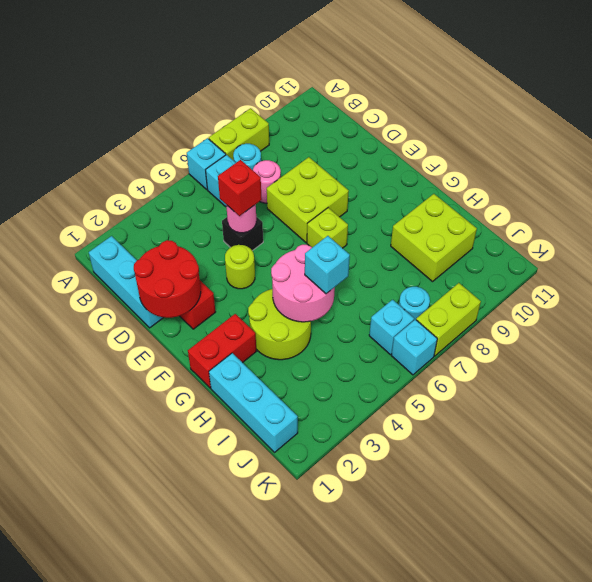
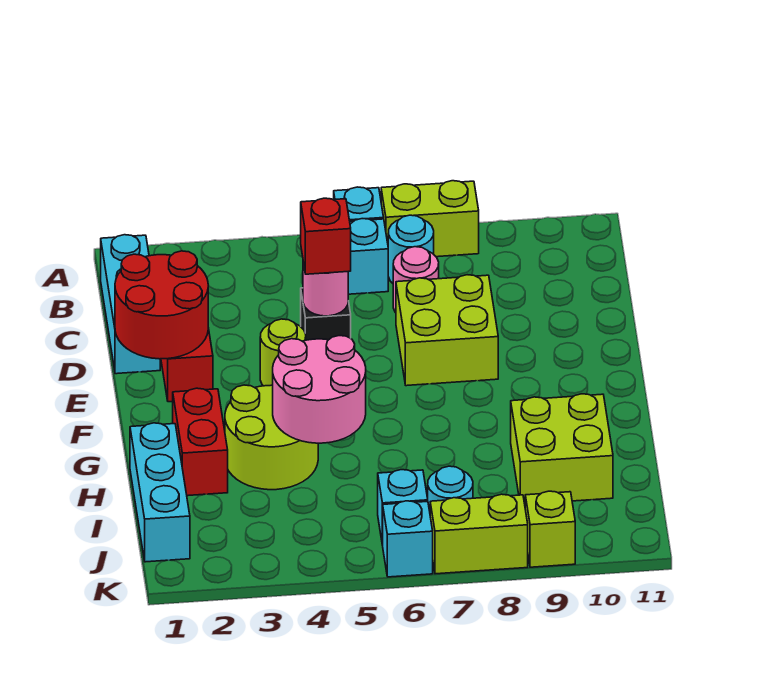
lime 1x1 brick [307,208,348,248] -> lime 1x1 brick moved to [525,491,575,567]
red 1x2 brick [188,314,256,388] -> red 1x2 brick turned to [173,388,228,496]
cyan 1x1 brick [305,236,350,294] -> none

